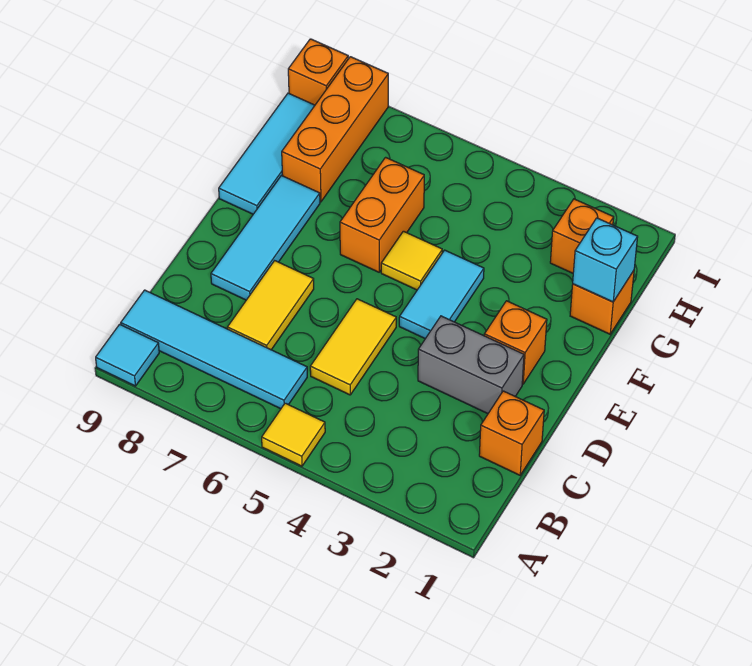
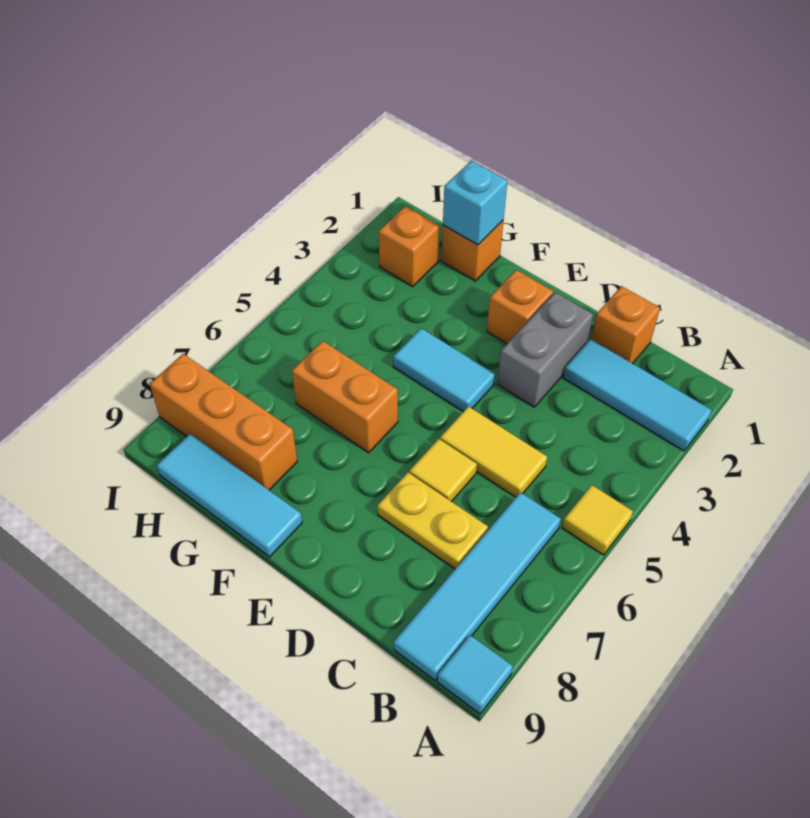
yellow 1x2 tile [227,261,314,350] -> yellow 1x2 plate [377,473,488,569]
cyan 1x3 tile [211,176,320,300] -> cyan 1x3 tile moved to [563,339,712,451]
yellow 1x1 tile [381,231,442,290] -> yellow 1x1 tile moved to [409,439,477,502]
orange 1x1 brick [288,39,348,105] -> none

